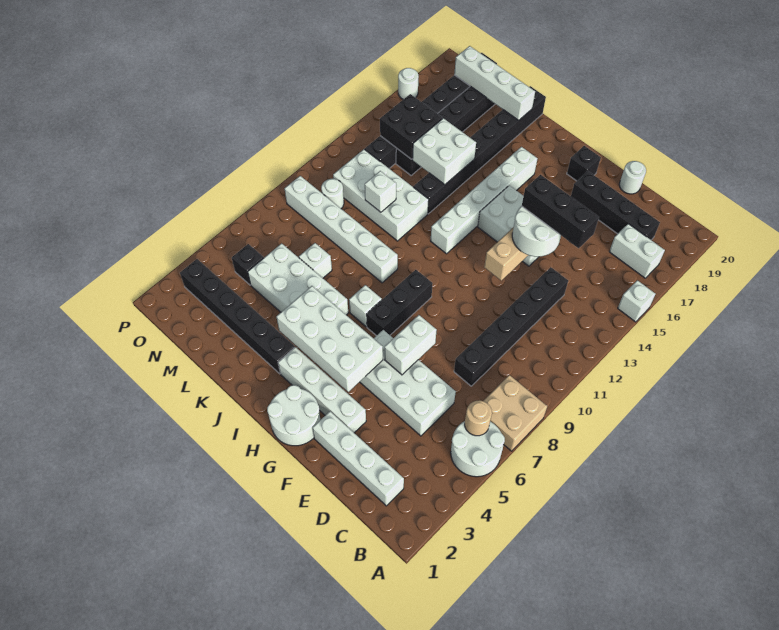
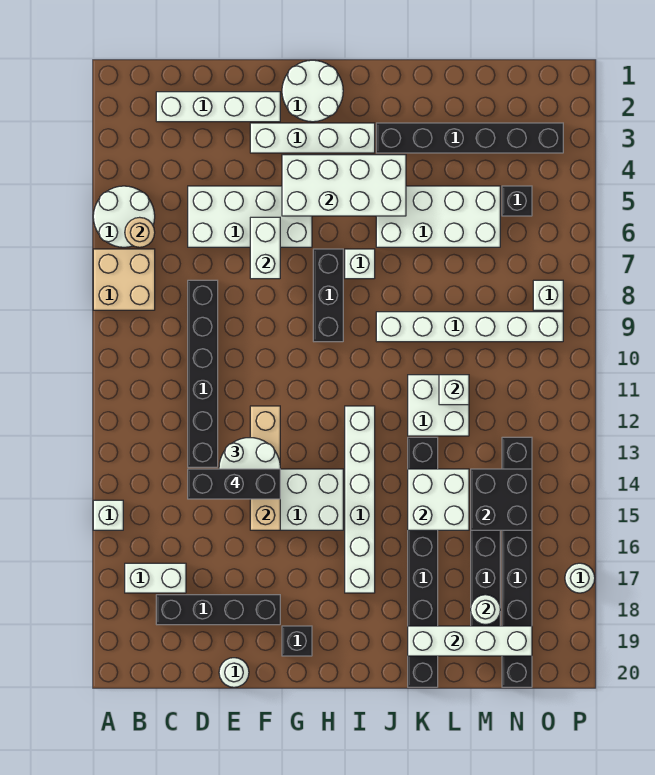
white 2x4 brick [333,149,429,241] -> white 2x2 brick [408,375,469,436]
white 1x1 brick [299,243,332,278] -> white 1x1 brick moved to [533,280,563,310]
white 1x1 round brick [321,179,344,209] -> white 1x1 round brick moved to [471,595,500,625]

